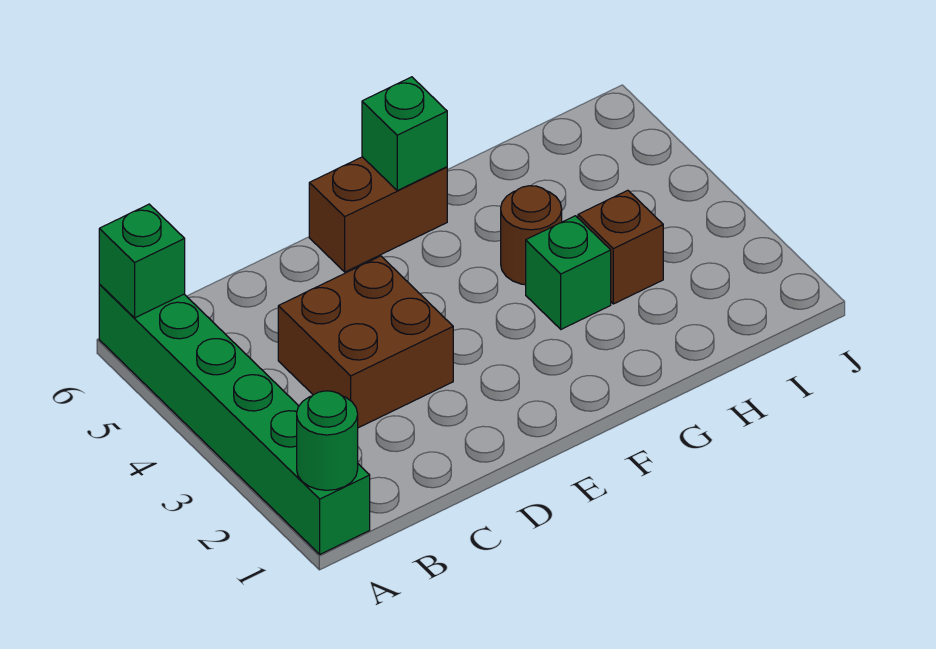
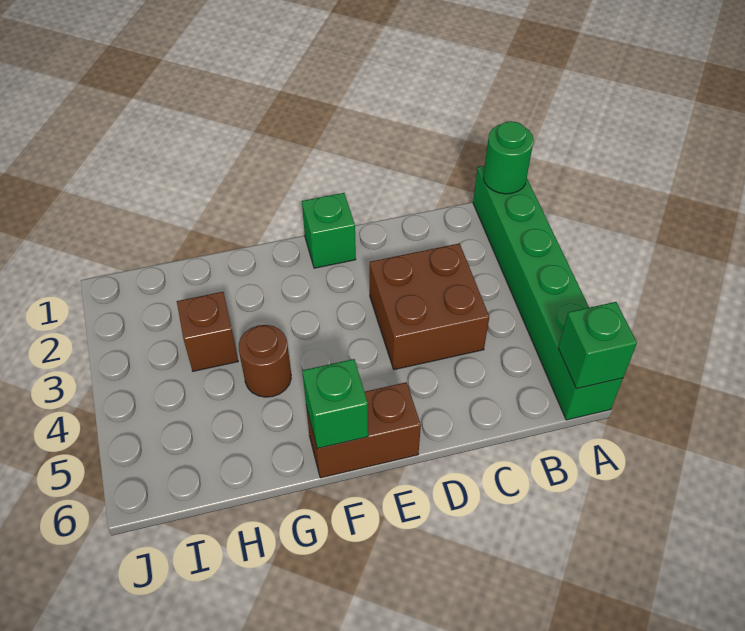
green 1x1 brick [526,216,611,329] -> green 1x1 brick moved to [302,193,356,268]

